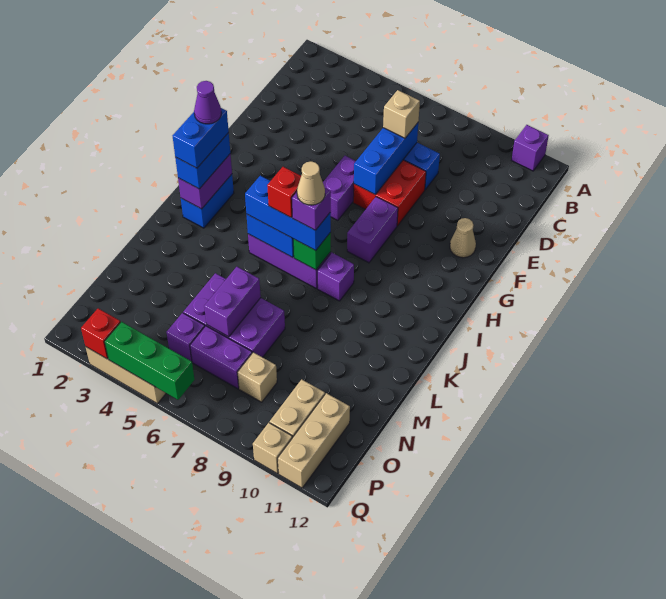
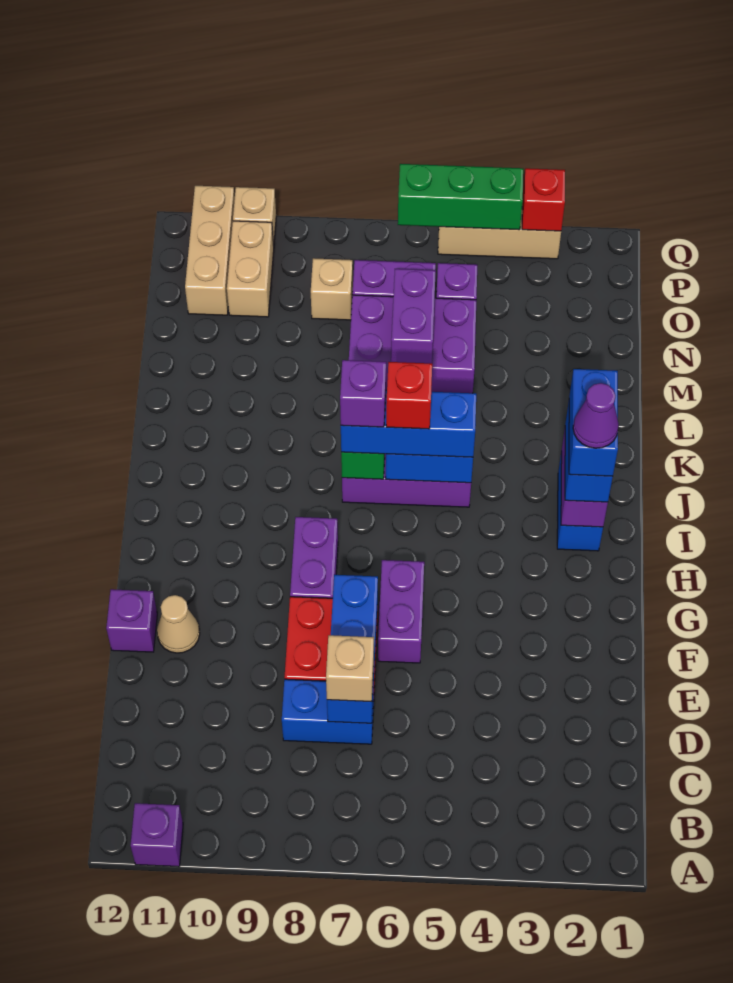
tan 1x1 cone [297,161,325,205] -> none
purple 1x1 brick [317,253,354,301] -> purple 1x1 brick moved to [106,589,157,652]

